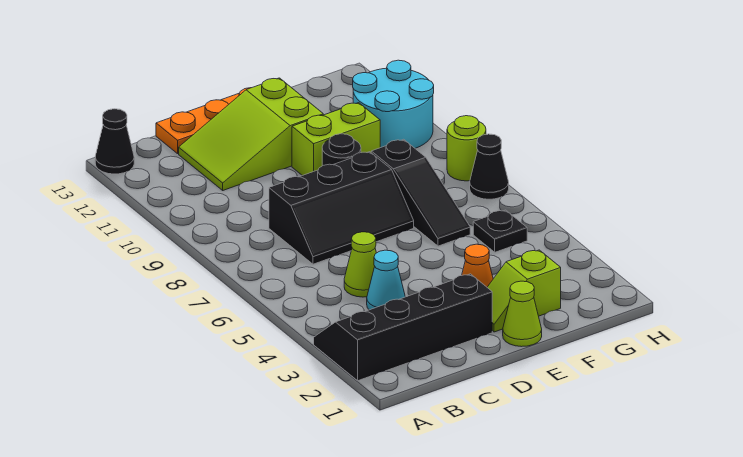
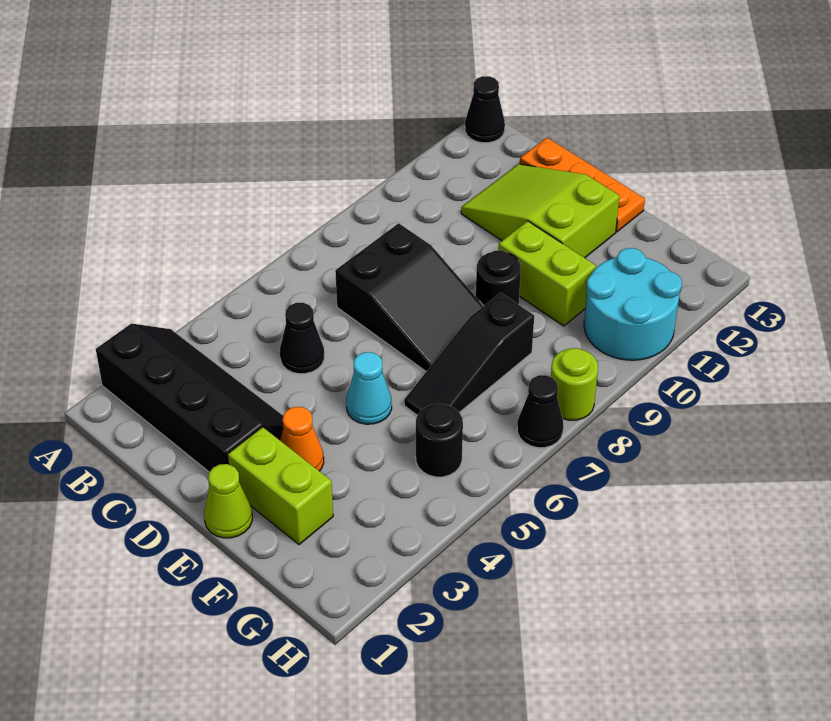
cyan 1x1 cone [367,250,405,310] -> cyan 1x1 cone moved to [346,352,392,424]
lime 1x1 cone [344,232,376,297] -> black 1x1 cone [280,303,324,374]
black 2x3 slope [269,152,414,264] -> black 2x3 slope turned to [335,223,483,371]
lime 1x2 slope [487,250,561,332] -> lime 1x2 brick [227,427,333,545]
black 1x1 plate [473,210,527,252] -> black 1x1 round brick [416,404,463,477]

